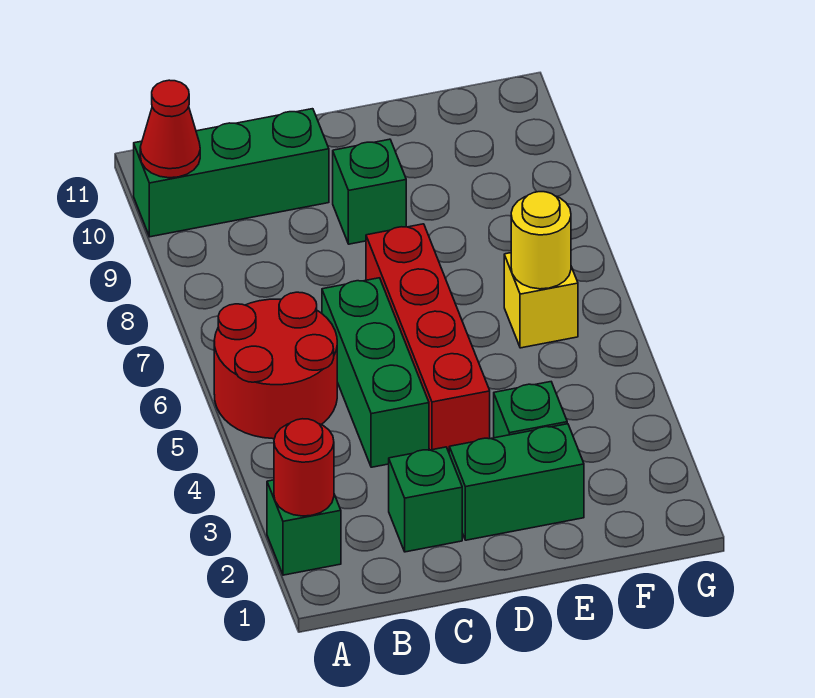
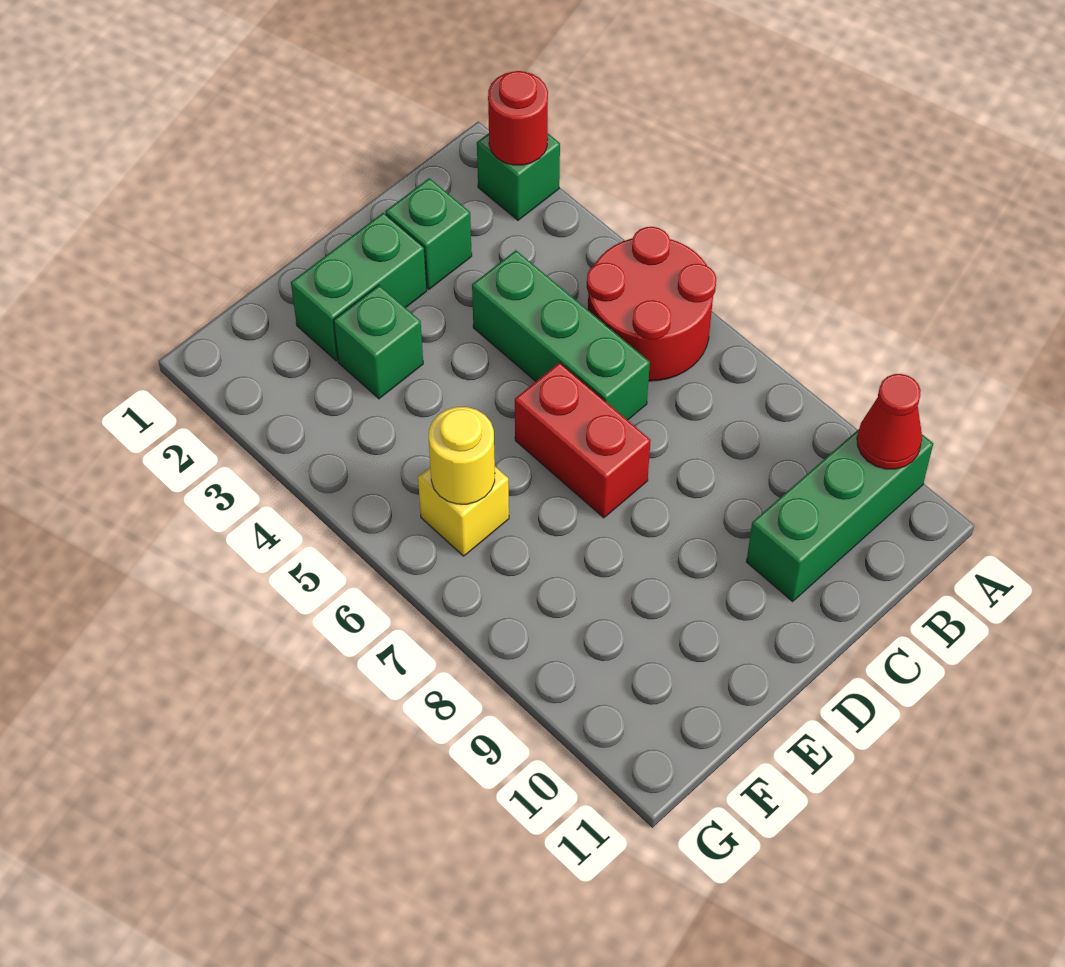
red 1x4 brick [366,224,490,452] -> red 1x2 brick [515,363,651,518]
green 1x1 brick [333,139,406,244] -> none

